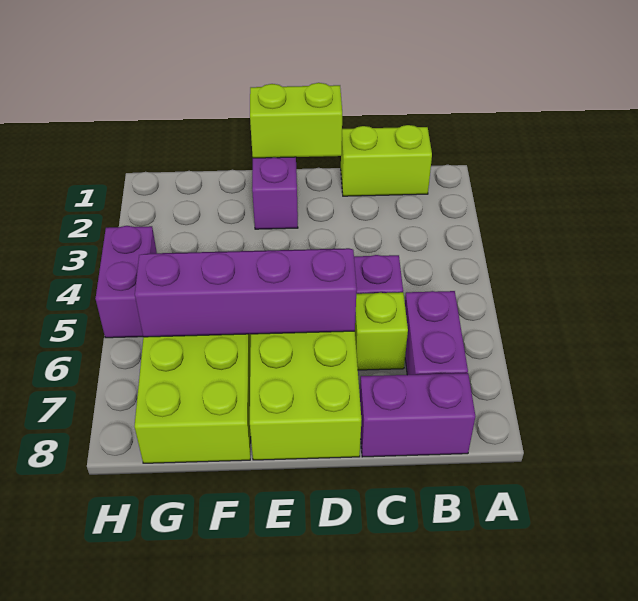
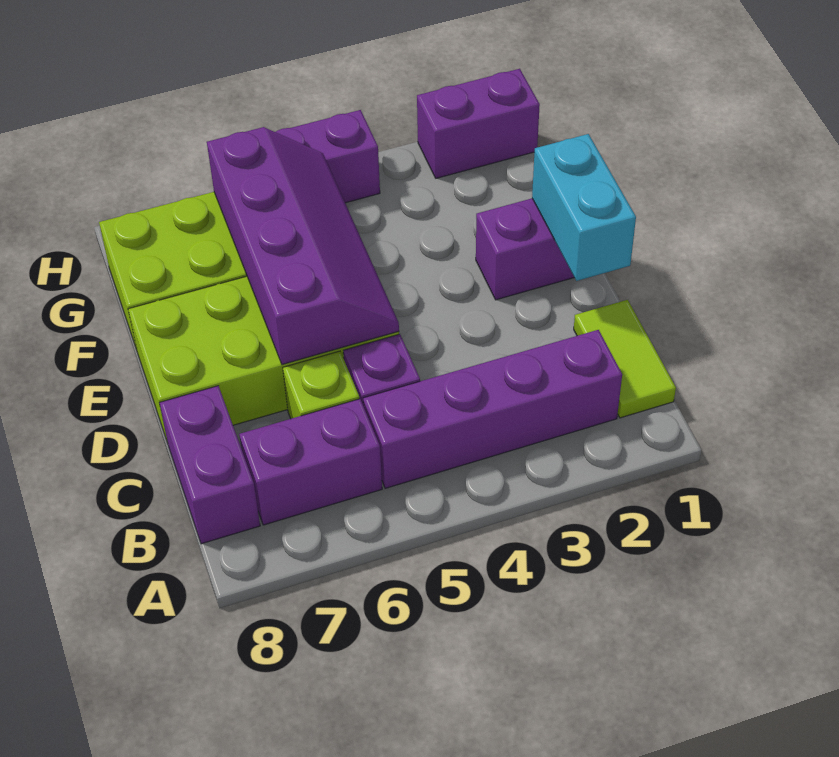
lime 1x2 brick [341,125,432,196] -> lime 1x2 tile [574,300,676,418]
none -> purple 1x4 brick [363,330,622,488]
lime 1x2 brick [250,83,342,158] -> cyan 1x2 brick [532,134,636,281]
none -> purple 1x2 brick [417,69,540,178]

